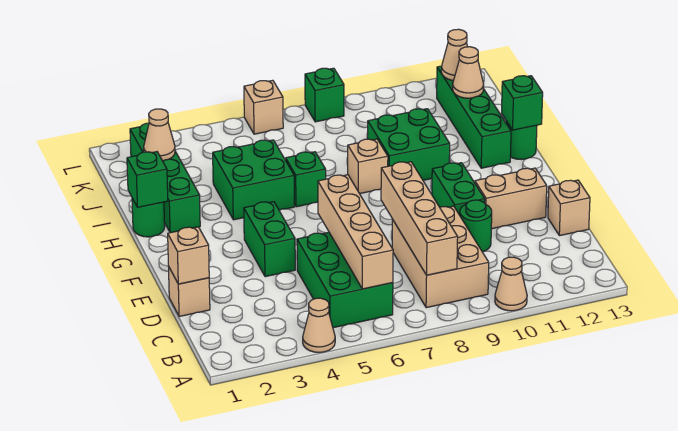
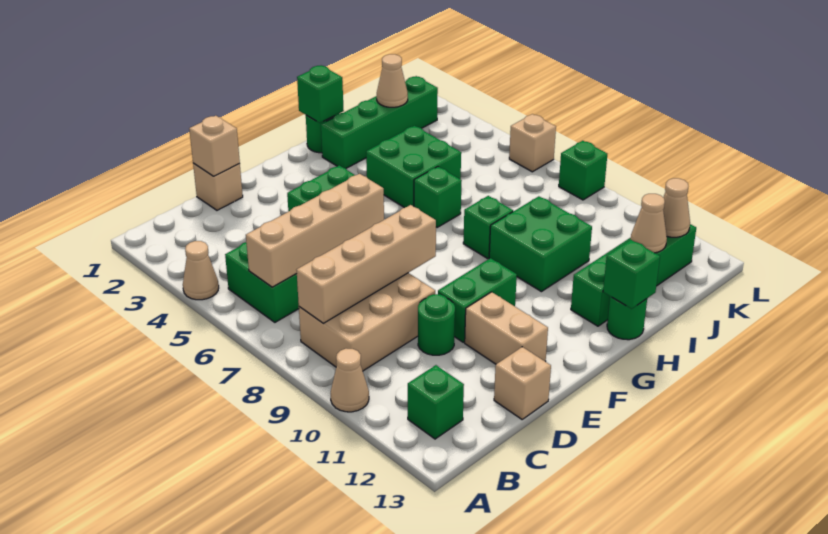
none -> green 1x1 brick [408,365,464,439]
tan 1x1 brick [348,139,388,194] -> green 1x1 brick [463,196,513,259]

